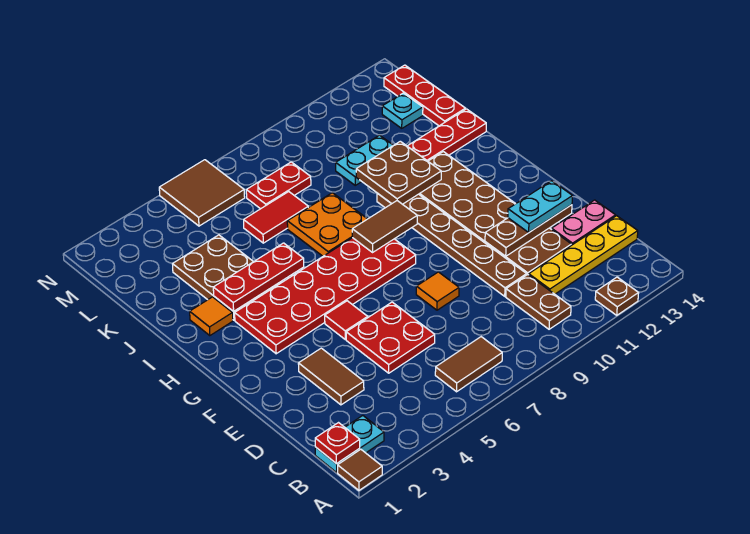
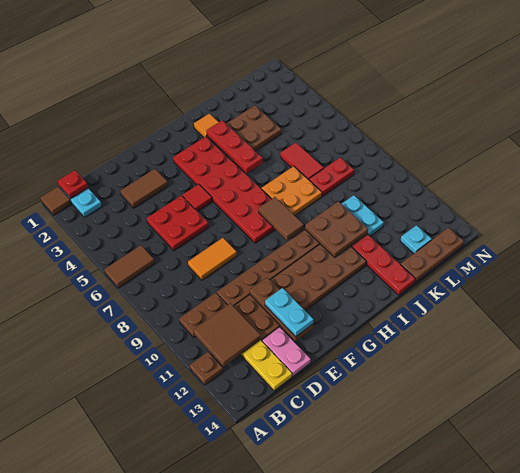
brown 1x2 tile [435,337,502,392] -> brown 1x2 tile turned to [105,245,155,288]
orange 1x1 tile [416,272,459,310] -> orange 1x2 tile [188,238,237,280]
red 1x3 plate [384,65,466,126] -> brown 1x3 plate [401,228,464,282]
red 1x2 plate [246,162,311,209] -> red 1x2 plate turned to [309,157,354,196]
brown 2x2 tile [159,160,245,226] -> brown 2x2 tile moved to [194,303,260,366]

